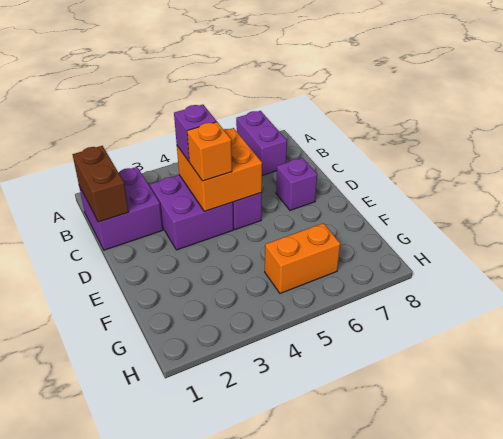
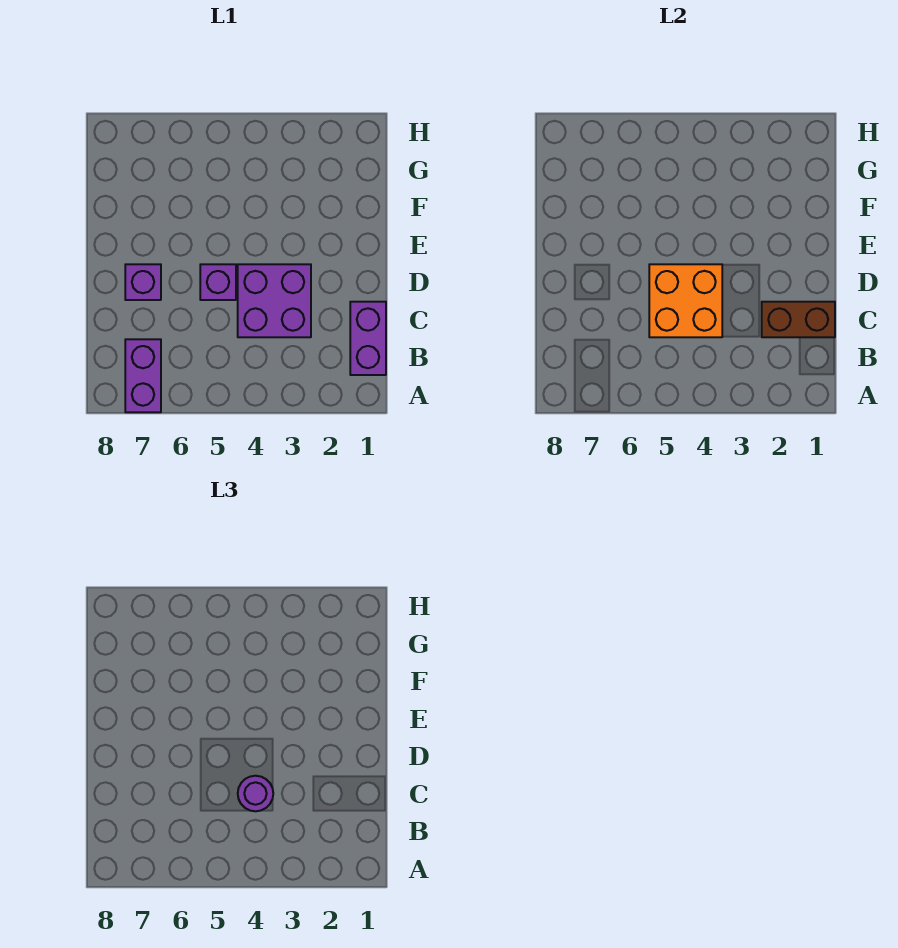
purple 2x2 brick [79,167,163,250] -> purple 1x2 brick [350,302,386,375]
brown 1x2 brick [72,146,129,222] -> brown 1x2 brick turned to [762,302,835,337]
purple 1x1 brick [174,105,216,161] -> purple 1x1 round brick [238,776,273,811]
orange 1x1 brick [187,122,232,181] -> none
orange 1x2 brick [265,223,340,293] -> none

